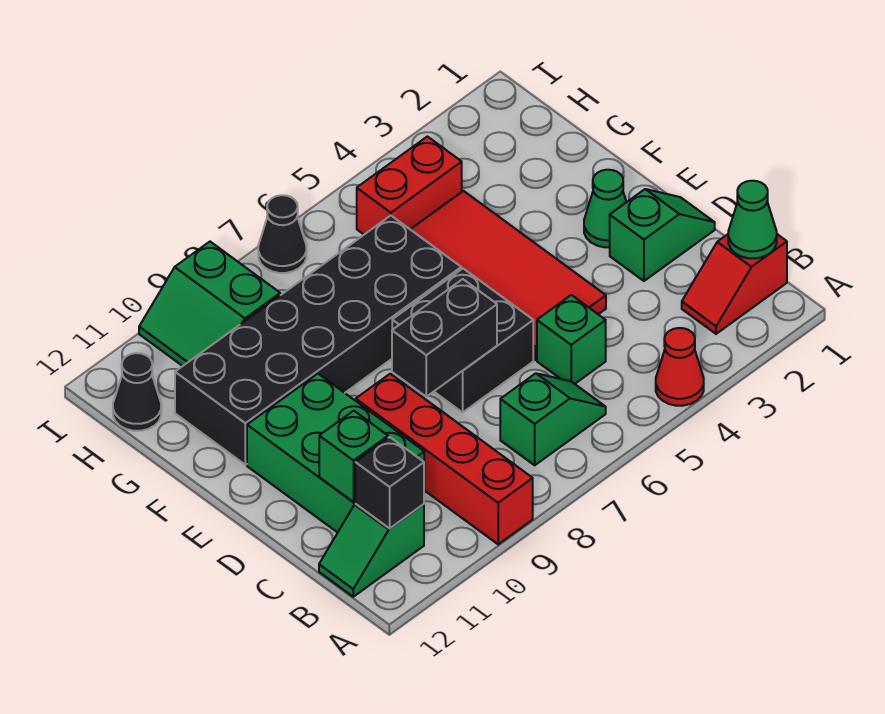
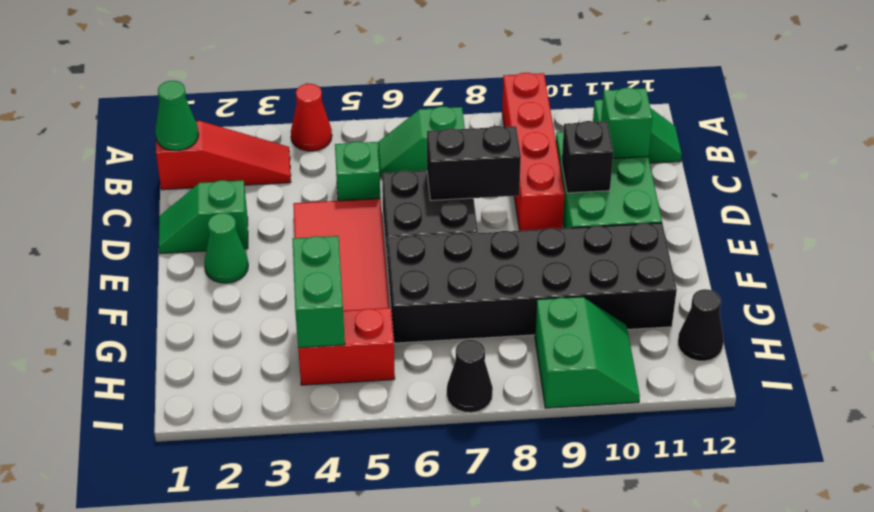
red 1x2 slope [682,234,787,334] -> red 1x3 slope [156,121,291,190]
black 1x1 brick [355,437,424,528] -> black 1x1 brick moved to [562,121,613,193]
none -> green 1x2 brick [292,236,345,348]

